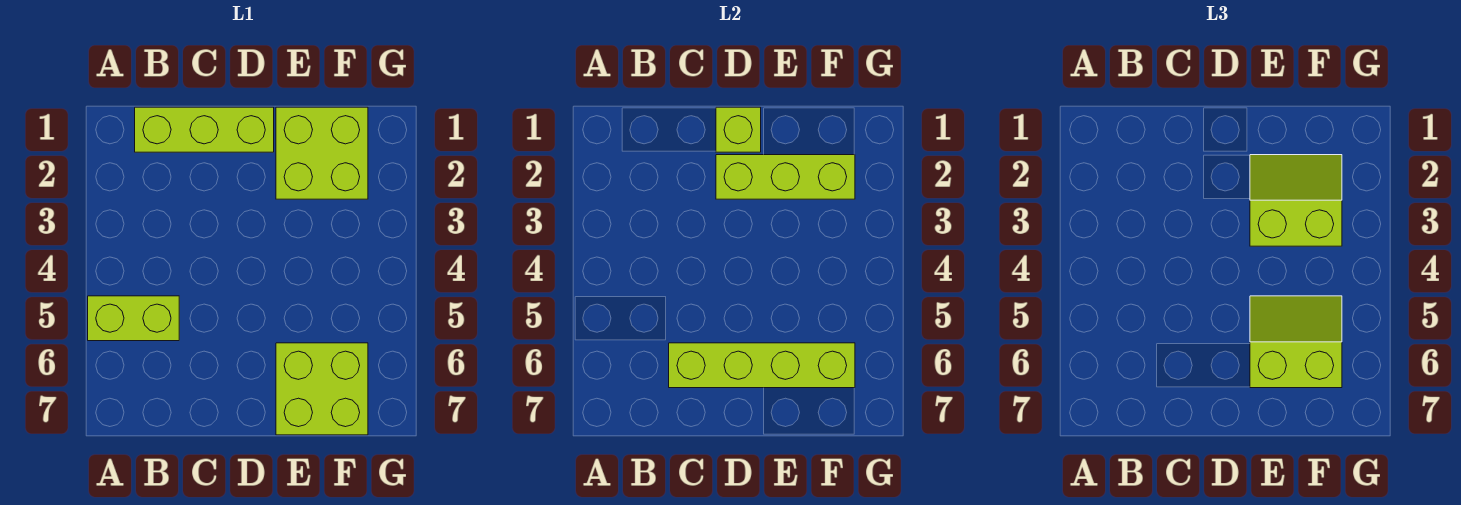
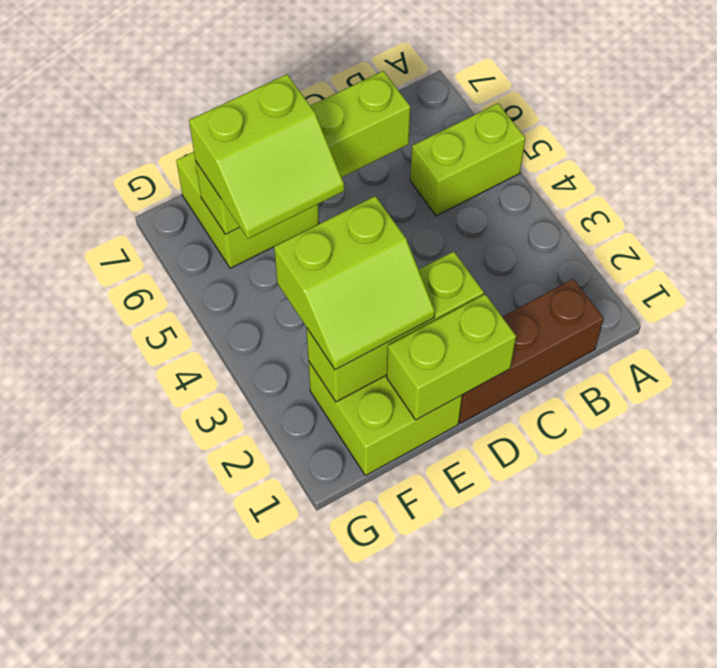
lime 1x3 brick [135,107,274,152] -> brown 1x3 brick [459,279,604,423]
lime 1x1 brick [716,107,761,152] -> lime 1x2 brick [387,294,516,420]

